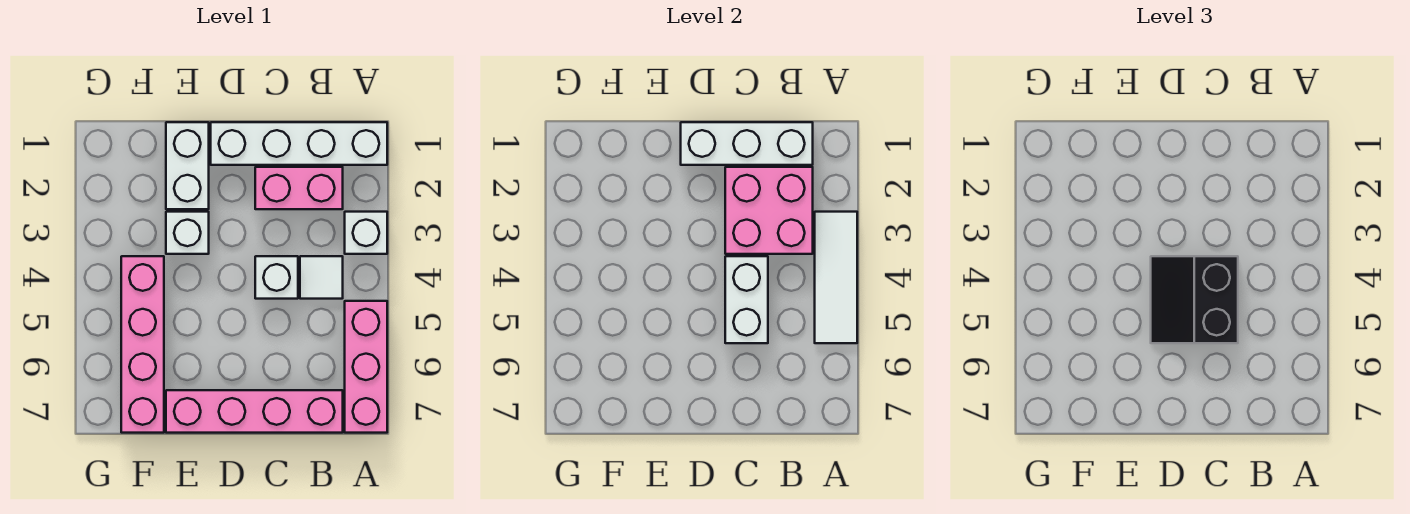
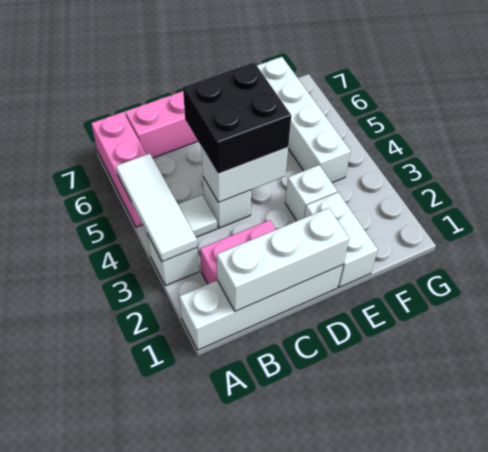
pink 2x2 brick [725,167,813,254] -> none
white 1x2 brick [725,256,768,343] -> white 1x2 brick turned to [202,148,288,202]
black 2x2 slope [1151,256,1238,343] -> black 2x2 brick [183,62,291,174]
pink 1x4 brick [121,256,164,433] -> white 1x4 brick [257,57,351,183]

